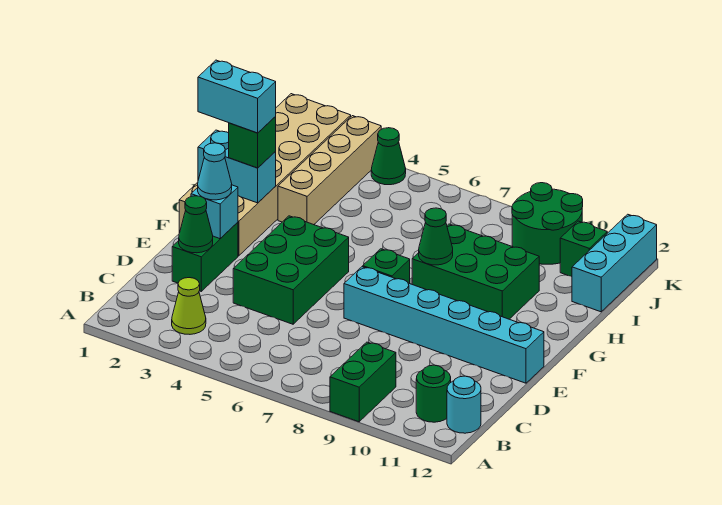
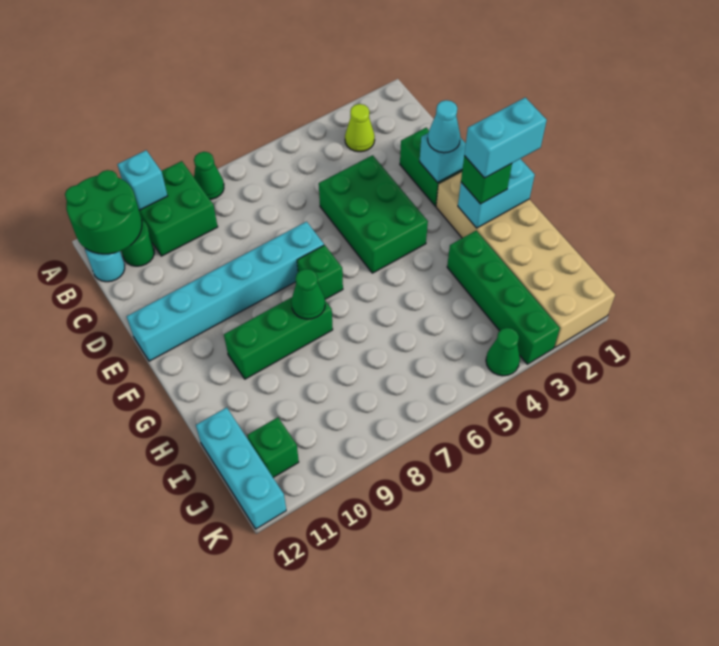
green 1x2 brick [330,342,396,422] -> green 2x2 brick [139,161,218,256]
none -> cyan 1x1 brick [117,150,168,210]
green 1x1 cone [179,196,213,253] -> green 1x1 cone moved to [194,152,224,199]
green 2x3 brick [412,224,539,319] -> green 1x3 brick [224,297,333,379]
tan 1x4 brick [278,116,381,225] -> green 1x4 brick [447,231,560,364]
green 2x2 round brick [512,183,583,264] -> green 2x2 round brick moved to [65,170,142,254]

